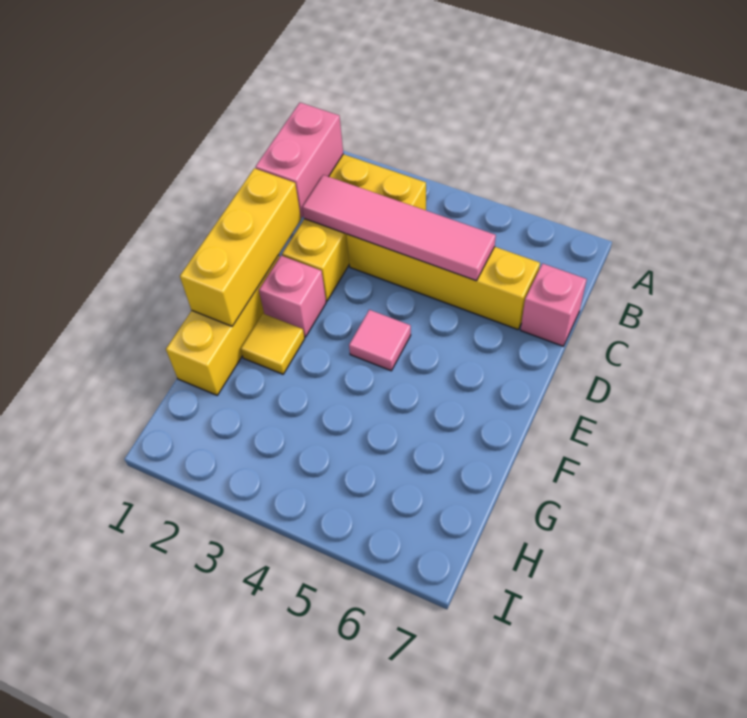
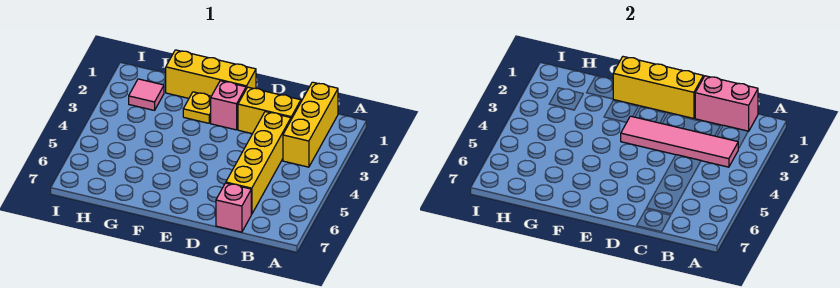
pink 1x4 tile [302,175,496,281] -> pink 1x4 tile turned to [621,116,738,167]
pink 1x1 tile [349,310,411,371] -> pink 1x1 tile moved to [129,79,164,110]
yellow 1x1 tile [241,314,305,374] -> yellow 1x1 plate [183,92,211,123]

